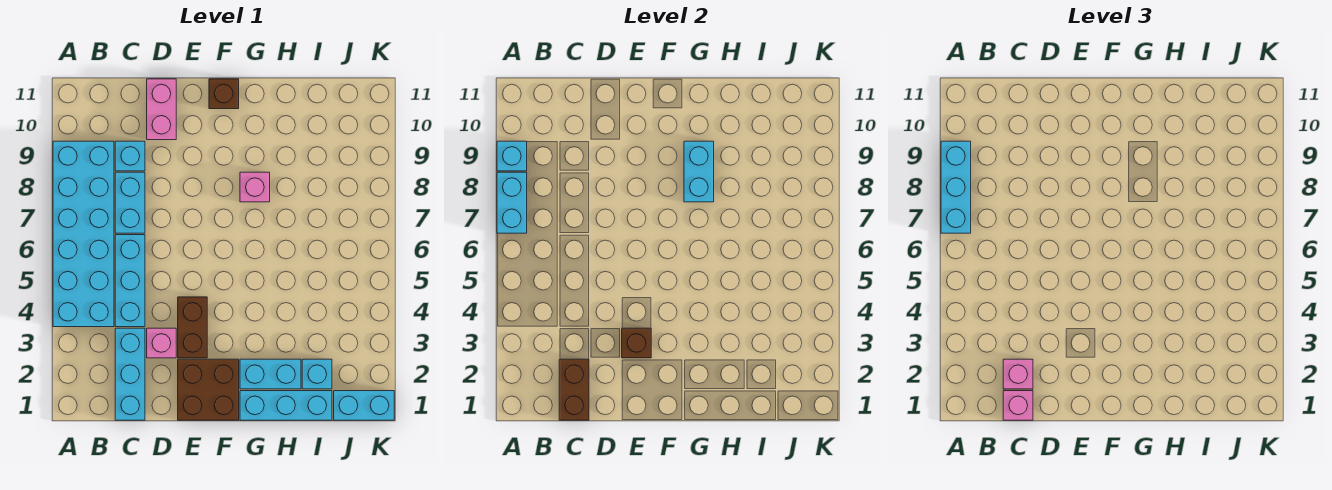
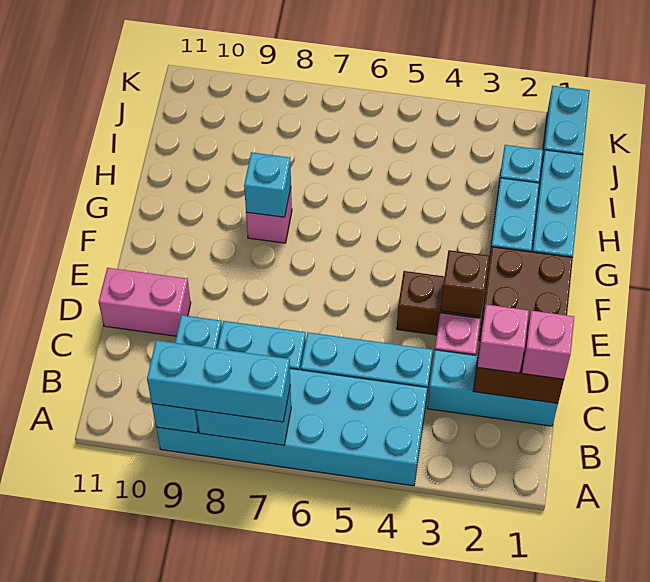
brown 1x1 brick [209,79,239,109] -> none
cyan 1x2 brick [684,141,714,202] -> cyan 1x1 brick [244,152,291,217]

